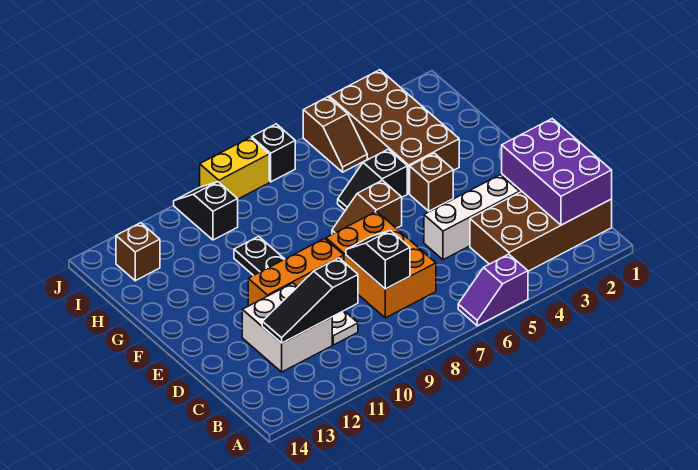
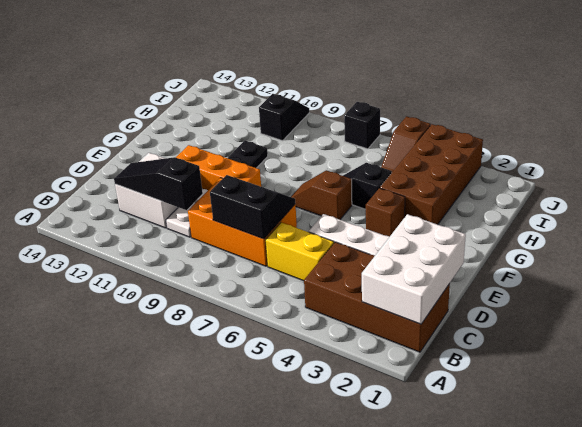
purple 1x2 slope [458,254,528,326] -> none
purple 2x3 brick [502,119,612,225] -> white 2x3 brick [362,214,466,324]
orange 2x3 brick [326,211,436,318] -> orange 2x3 brick turned to [188,178,297,266]
black 1x2 slope [346,230,410,289] -> black 2x2 slope [210,175,295,239]
brown 1x1 brick [116,223,160,281] -> none
yellow 1x2 brick [200,137,269,199] -> yellow 1x2 brick moved to [265,222,334,281]

